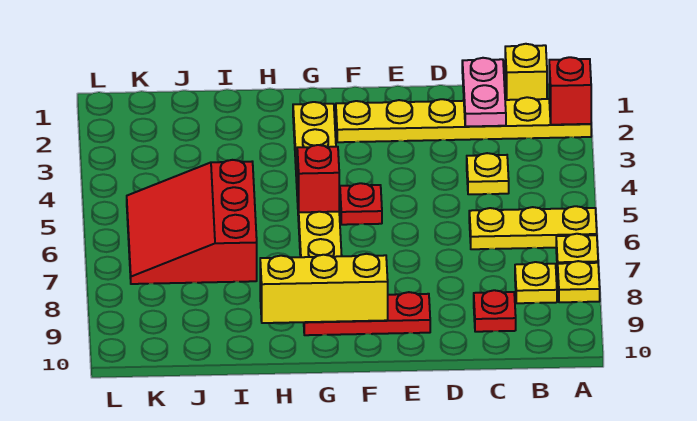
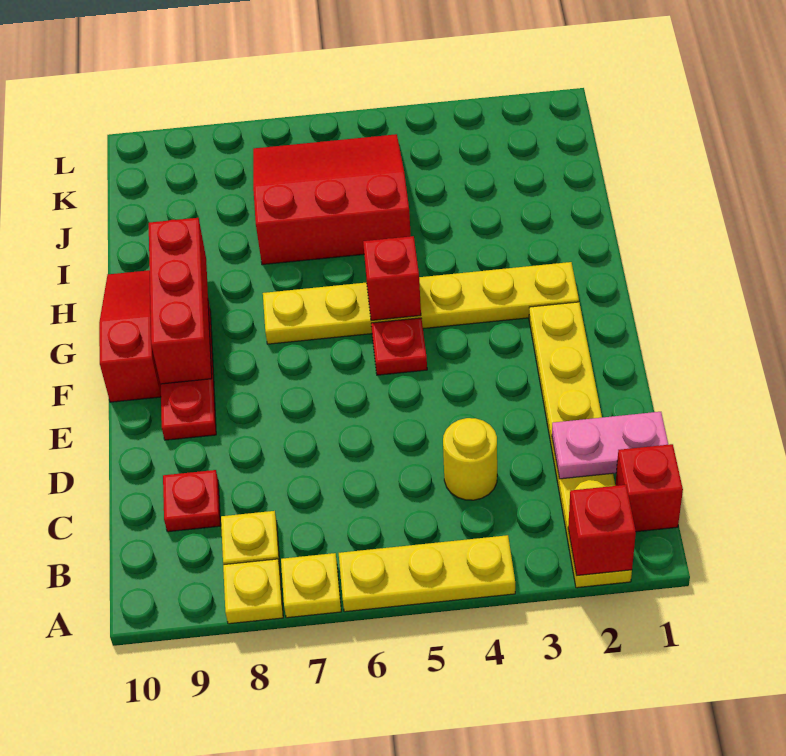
yellow 1x3 plate [469,206,597,249] -> yellow 1x3 plate turned to [339,535,515,612]
yellow 1x1 brick [505,44,547,100] -> red 1x1 brick [615,444,683,532]
yellow 1x1 plate [467,153,509,194] -> yellow 1x1 round brick [443,418,497,500]
yellow 1x3 brick [260,254,388,323] -> red 1x3 brick [149,218,212,384]
none -> red 1x3 slope [99,270,161,402]

